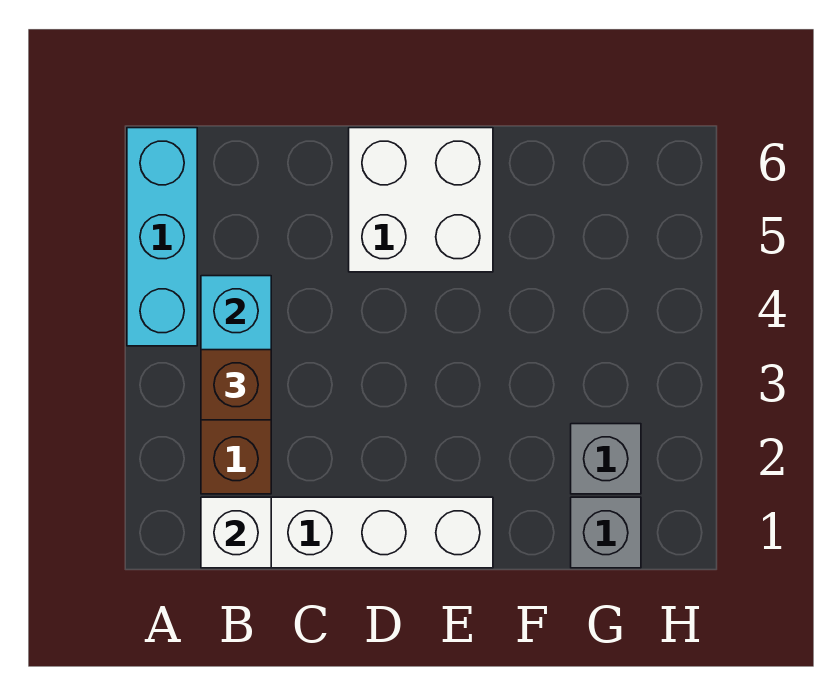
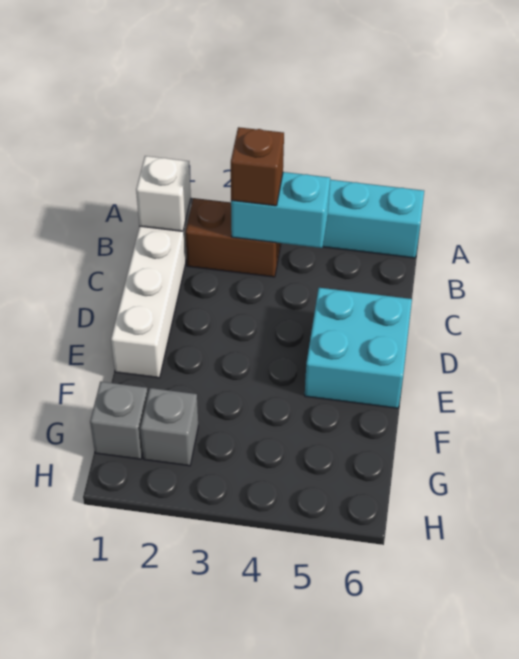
white 2x2 brick [349,128,493,272] -> cyan 2x2 brick [305,288,412,408]

